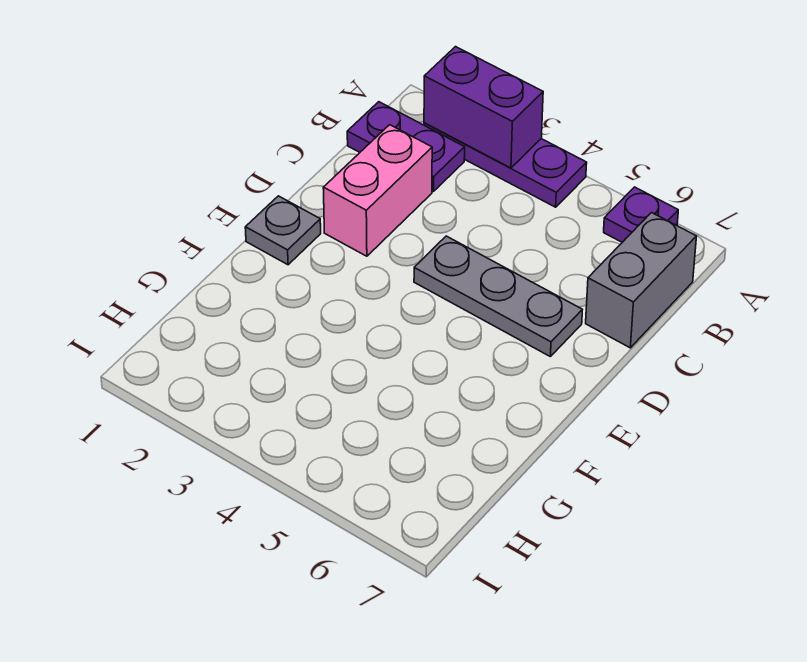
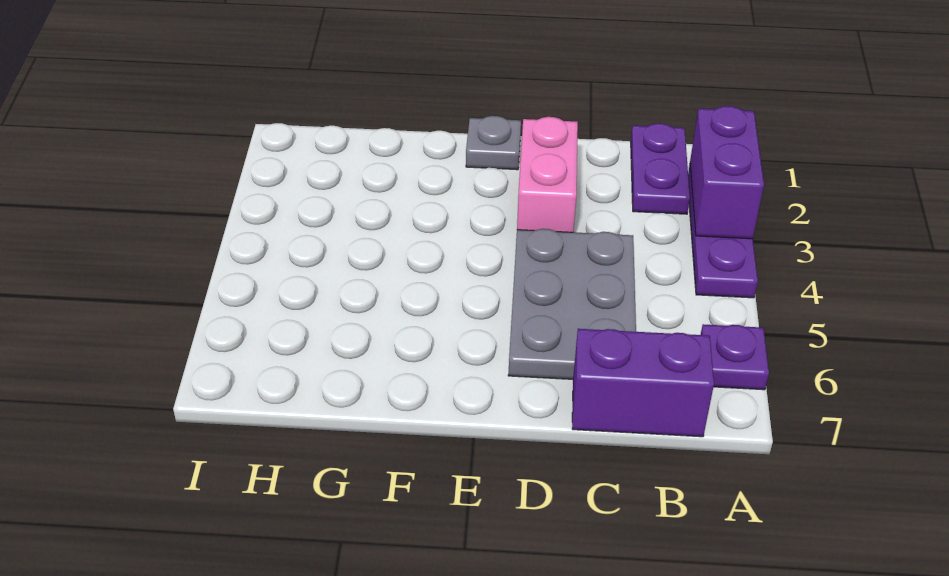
grey 1x2 brick [586,213,697,348] -> purple 1x2 brick [572,329,714,437]
pink 1x2 brick [323,125,432,256] -> pink 1x2 brick turned to [517,117,578,232]
grey 1x3 plate [414,236,582,356] -> grey 2x3 plate [508,229,636,379]

